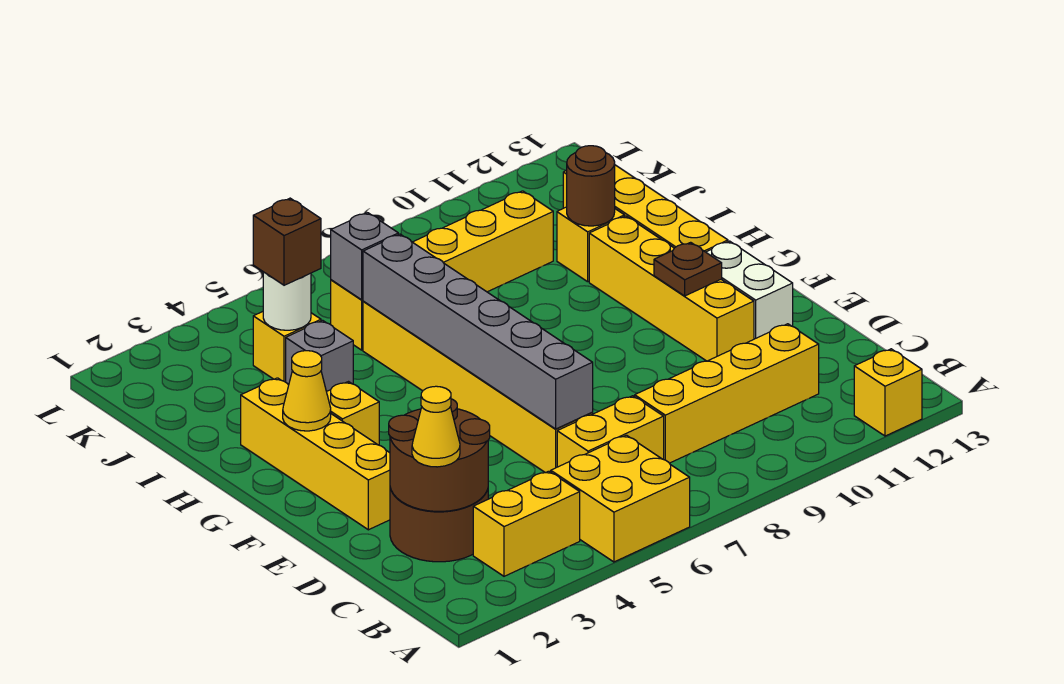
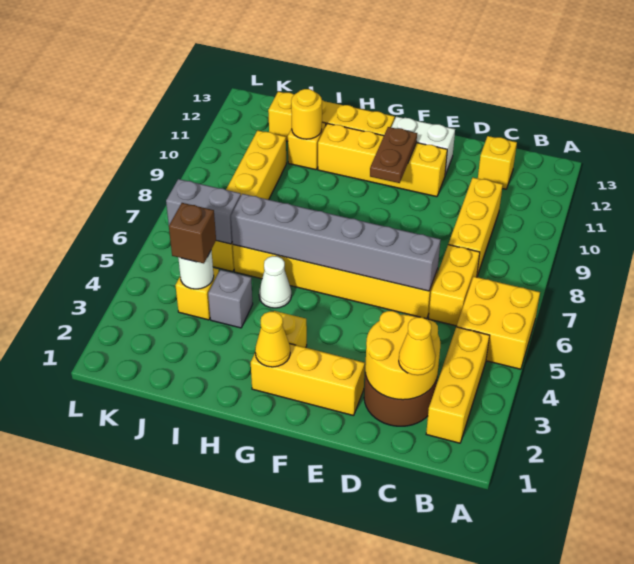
yellow 1x1 brick [854,349,922,436] -> yellow 1x1 brick moved to [478,136,517,189]
yellow 1x2 brick [473,471,580,576] -> yellow 1x3 brick [426,327,490,443]
brown 2x2 round brick [389,399,490,511] -> yellow 2x2 round brick [365,311,440,400]
yellow 1x4 brick [635,324,819,463] -> yellow 1x3 brick [448,178,503,276]
yellow 1x4 brick [241,378,390,530] -> yellow 1x3 brick [251,344,365,416]
brown 1x1 plate [654,242,722,296] -> brown 1x2 plate [370,127,417,183]
none -> white 1x1 cone [259,256,291,308]
brown 1x1 round brick [567,146,615,226] -> yellow 1x1 round brick [291,89,322,139]
grey 1x1 brick [331,213,398,300] -> grey 1x2 brick [166,179,241,244]

